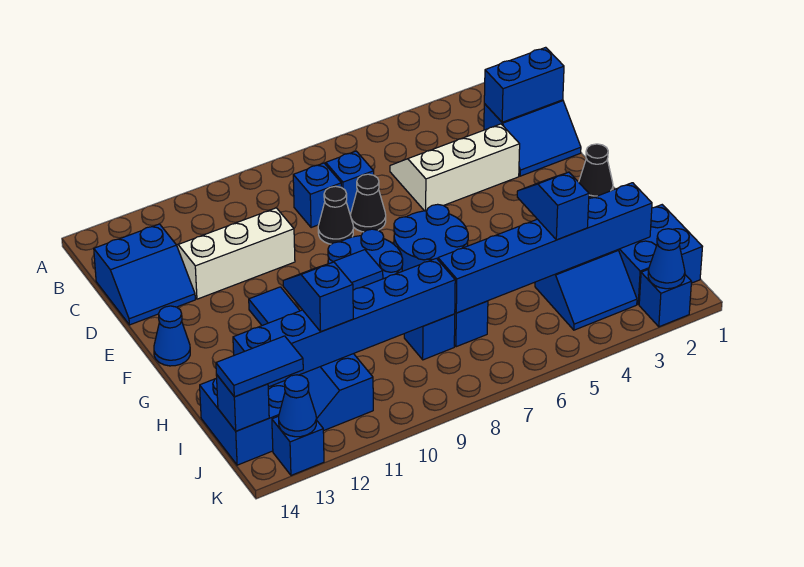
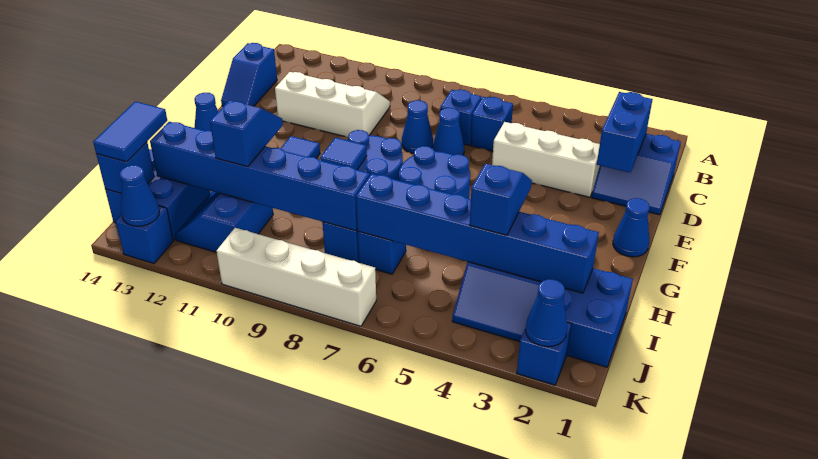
blue 1x2 brick [484,47,564,122] -> blue 1x2 brick turned to [597,92,653,173]
blue 1x1 brick [293,163,341,228] -> blue 1x1 brick moved to [471,97,513,151]
blue 2x2 slope [94,224,195,325] -> blue 1x2 slope [221,43,277,106]
black 1x1 cone [351,174,386,232] -> blue 1x1 cone [433,108,464,155]
black 1x1 cone [318,186,353,244] -> blue 1x1 cone [402,100,433,153]
black 1x1 cone [579,144,613,198] -> blue 1x1 cone [613,198,649,257]
blue 1x2 tile [216,336,303,397] -> blue 1x2 tile turned to [93,101,167,162]
none -> white 1x4 brick [216,228,376,326]

